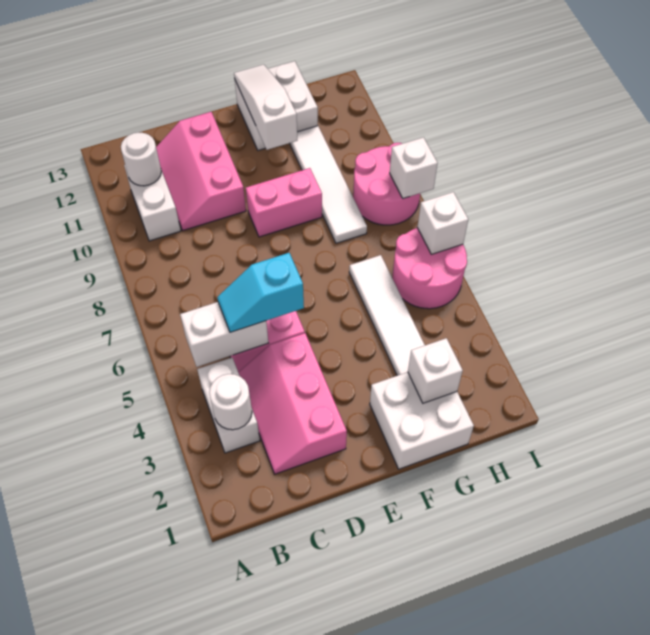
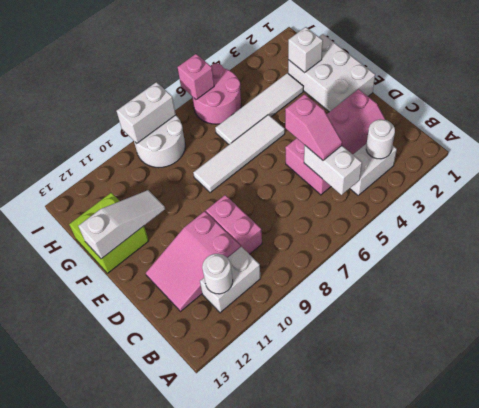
cyan 1x2 slope [217,253,304,332] -> pink 1x2 slope [285,94,342,160]
pink 2x3 slope [156,112,246,230] -> pink 2x3 slope turned to [146,211,241,311]
pink 1x2 brick [246,168,322,237] -> pink 1x2 brick moved to [206,195,262,254]
white 2x2 brick [370,372,474,469] -> white 2x3 brick [288,34,375,112]
white 1x3 slope [234,64,297,150] -> white 1x3 slope turned to [79,190,165,259]
white 2x2 brick [235,61,318,150] -> lime 2x2 brick [69,193,149,273]
white 1x4 tile [290,126,367,243] -> white 1x4 tile moved to [193,115,285,193]
pink 2x2 round brick [353,143,420,225] -> white 2x2 round brick [134,115,185,168]
white 1x1 brick [417,192,468,254] -> pink 1x1 brick [178,54,214,100]
white 1x1 brick [390,137,438,198] -> white 1x2 brick [117,82,176,143]

